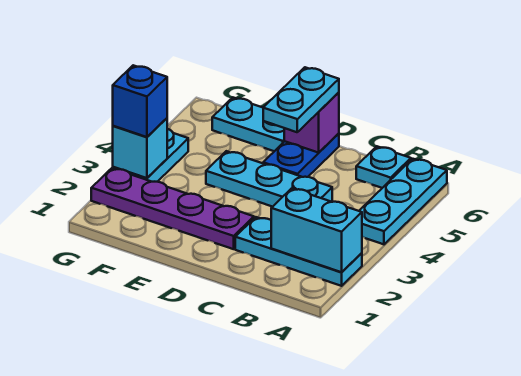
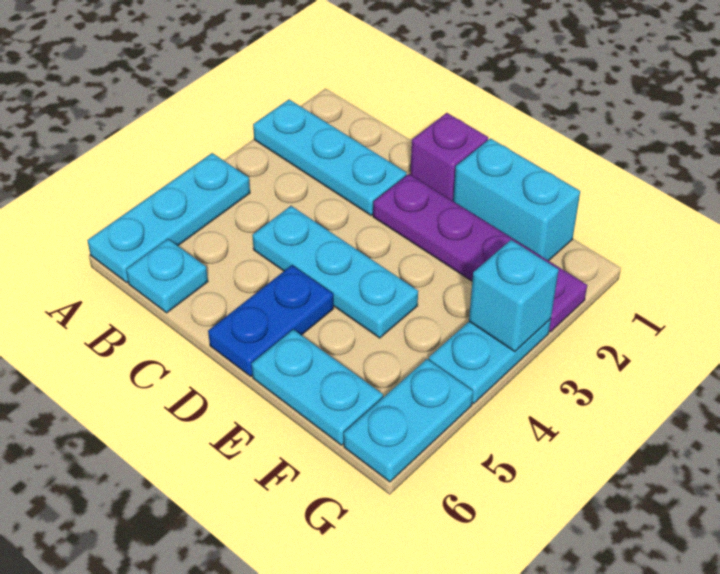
cyan 1x2 brick [271,188,362,272] -> cyan 1x2 brick moved to [453,138,580,261]
cyan 1x2 plate [263,67,339,132] -> cyan 1x2 plate moved to [344,359,473,482]
purple 1x1 brick [284,92,339,153] -> purple 1x1 brick moved to [410,113,488,201]
blue 1x1 brick [113,65,167,137] -> none

